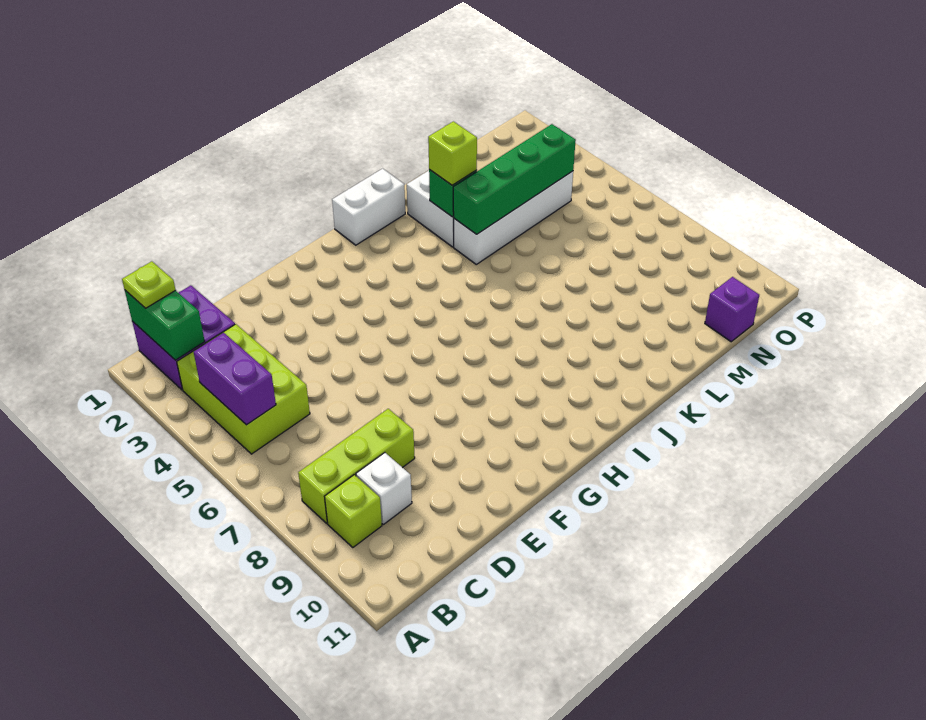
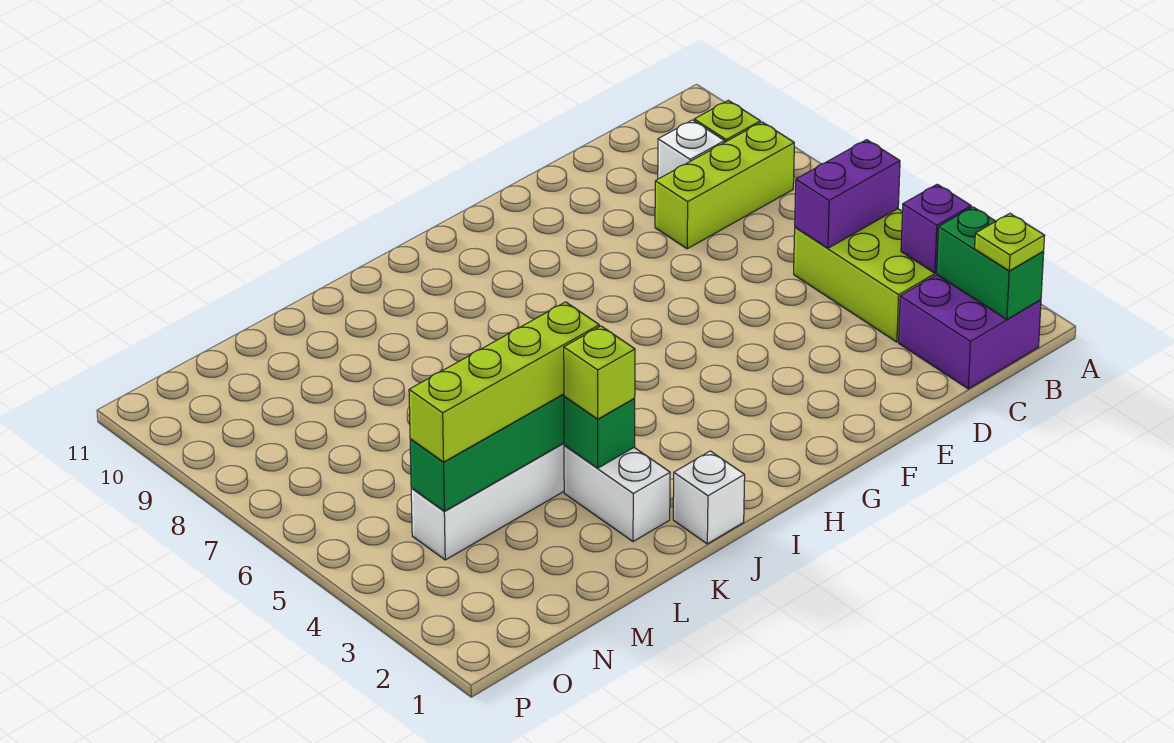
purple 1x2 brick [194,332,276,425] -> purple 1x2 brick turned to [795,140,900,248]
white 1x2 brick [332,168,405,245] -> white 1x1 brick [673,451,745,544]
none -> lime 1x4 brick [409,302,599,462]
purple 1x1 brick [705,277,759,342] -> purple 1x1 brick moved to [901,184,971,273]

